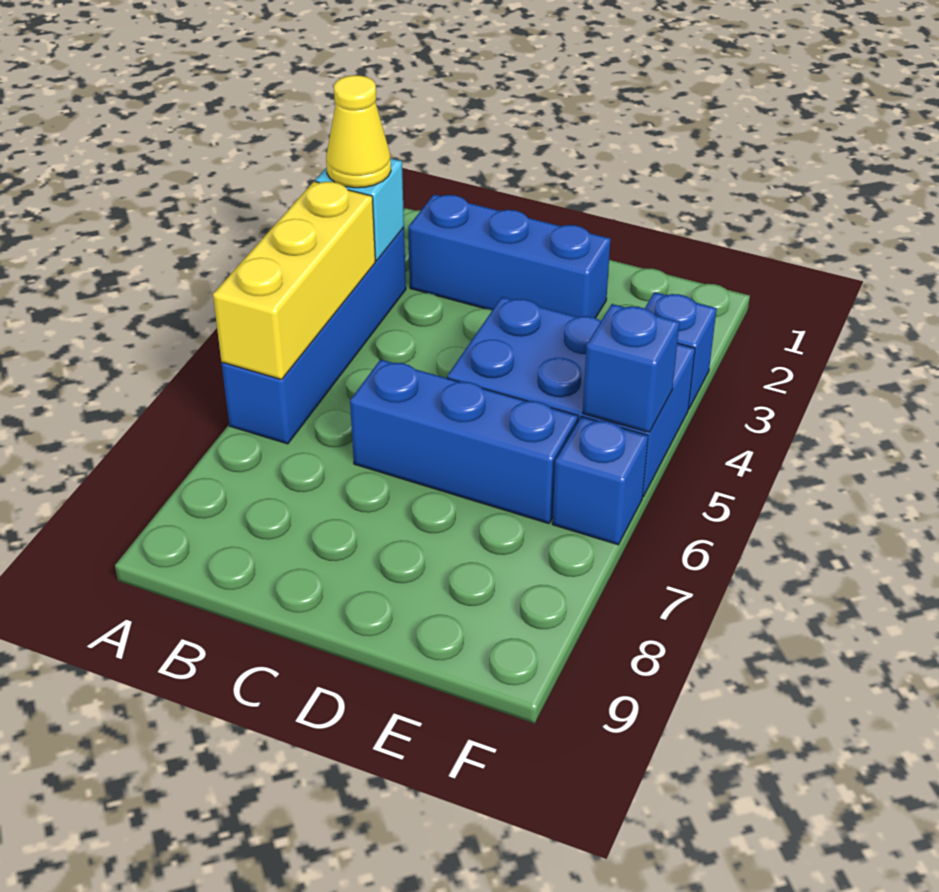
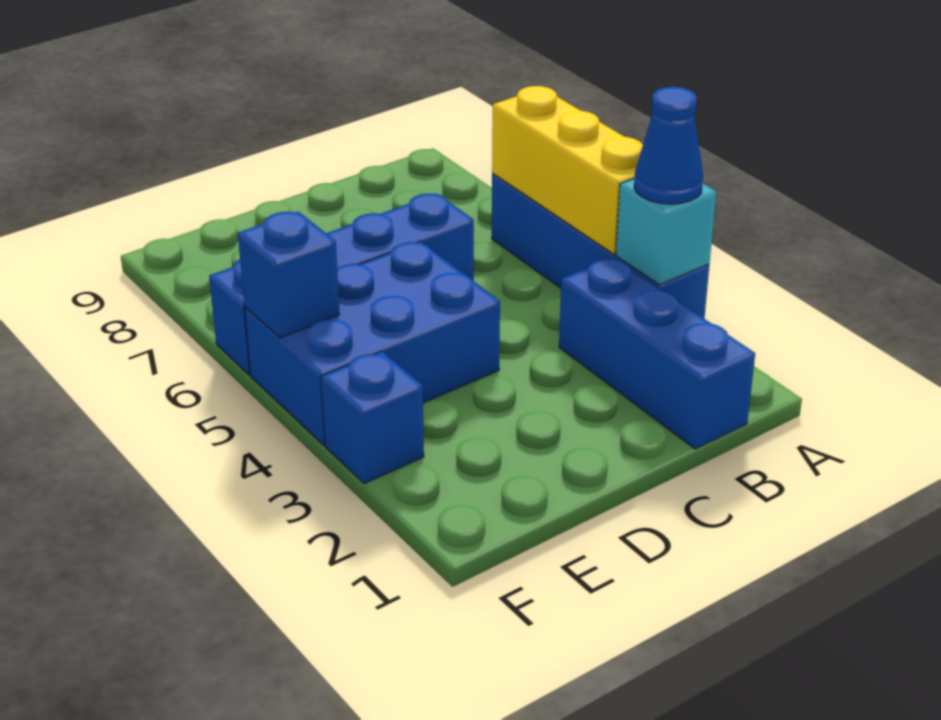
yellow 1x1 cone [326,75,391,188] -> blue 1x1 cone [634,87,703,204]
blue 1x3 brick [408,194,611,318] -> blue 1x3 brick turned to [559,258,755,449]

